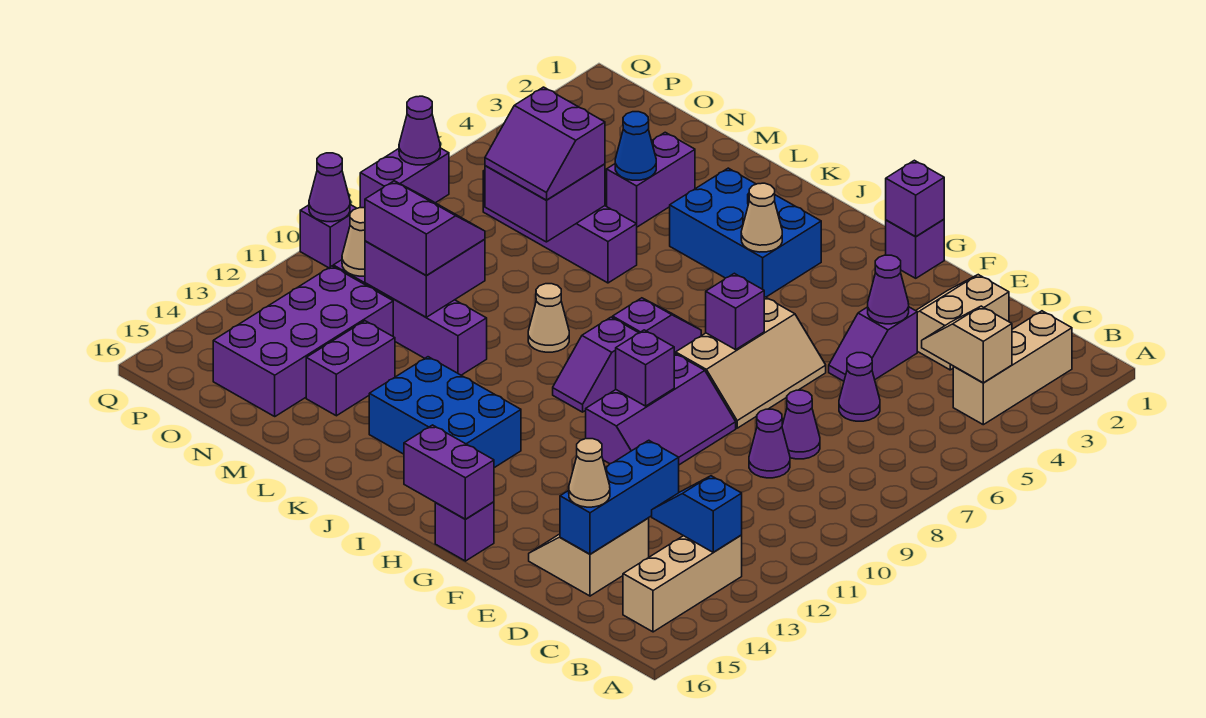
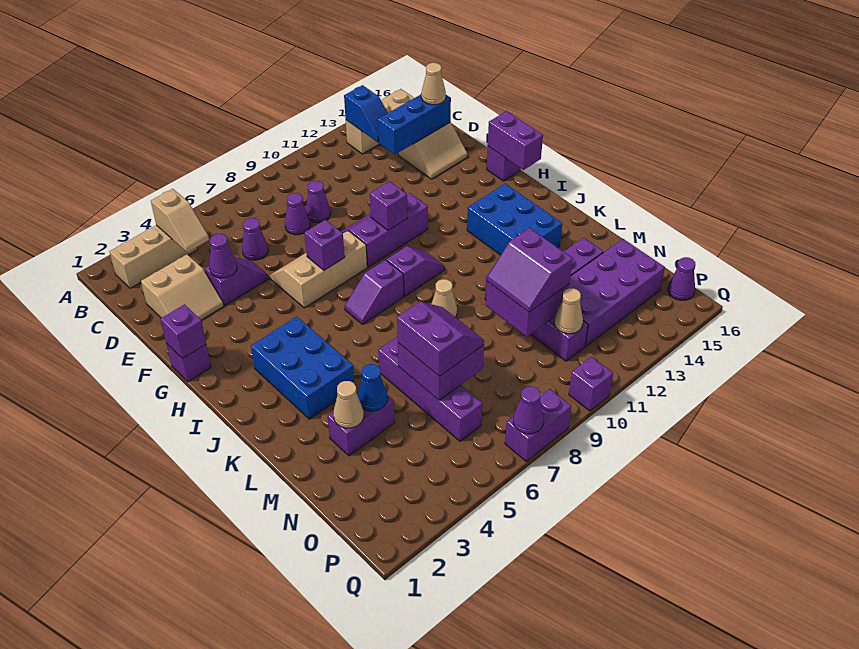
tan 1x1 cone [741,183,782,252] -> tan 1x1 cone moved to [333,381,364,428]
purple 1x1 cone [309,153,350,222] -> purple 1x1 cone moved to [668,257,696,300]

